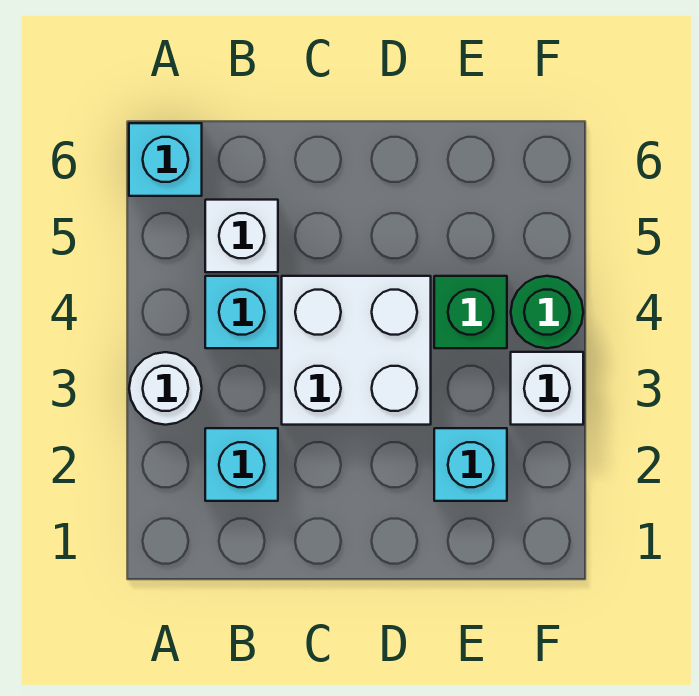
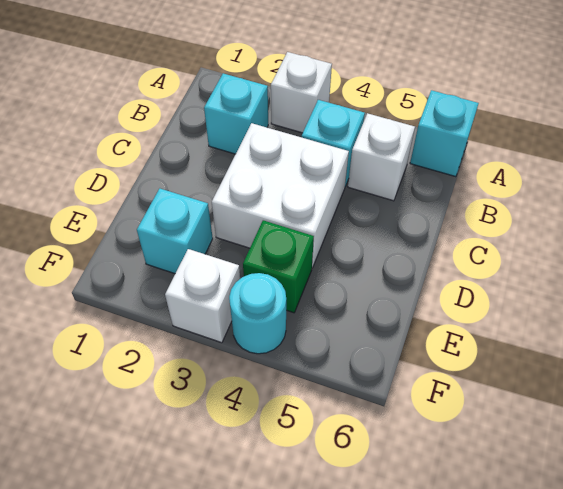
white 1x1 round brick [129,352,202,425] -> white 1x1 brick [271,52,332,133]
green 1x1 round brick [511,276,583,348] -> cyan 1x1 round brick [229,273,286,354]

